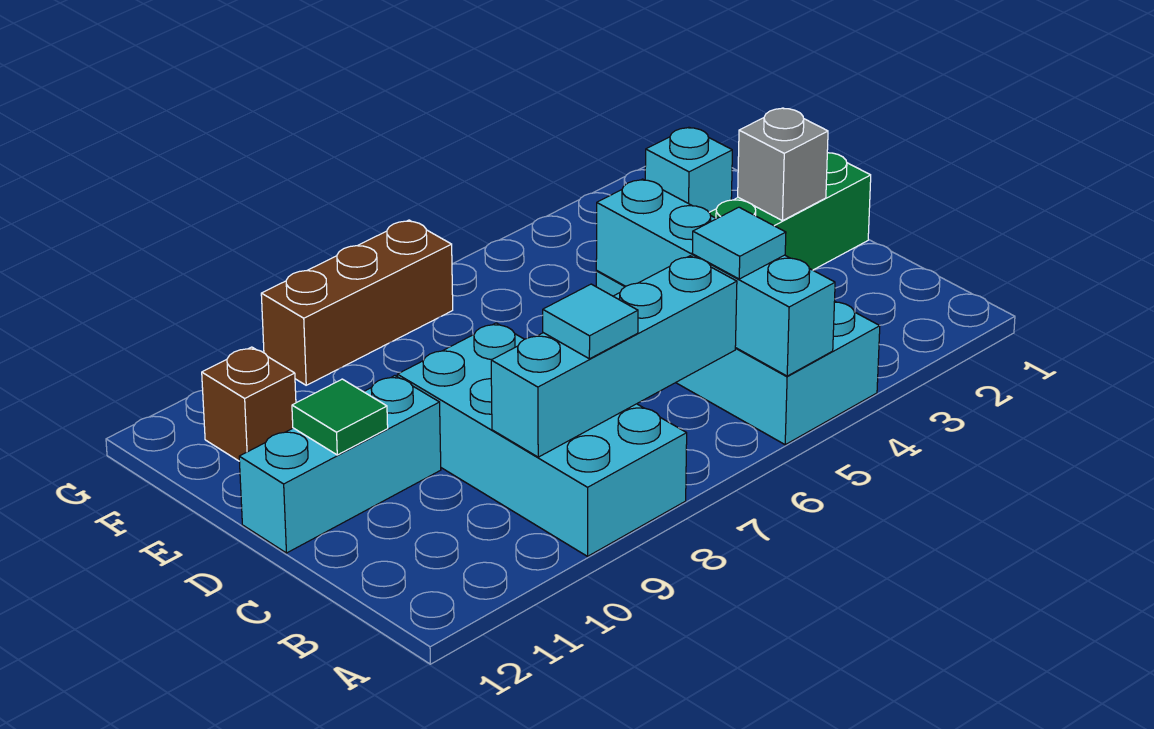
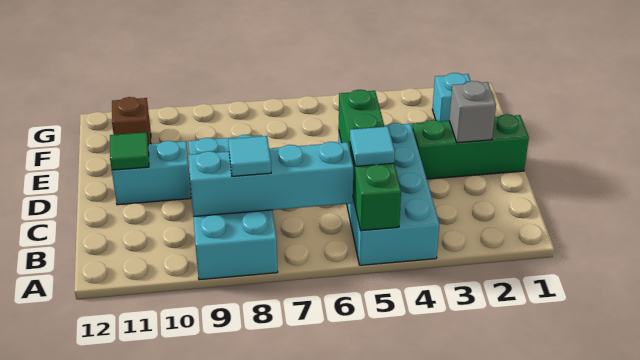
cyan 1x4 brick [596,179,835,376] -> green 1x4 brick [339,90,401,231]
cyan 1x3 brick [239,376,441,553] -> cyan 1x2 brick [112,141,191,205]
brown 1x3 brick [261,220,453,385] -> none

